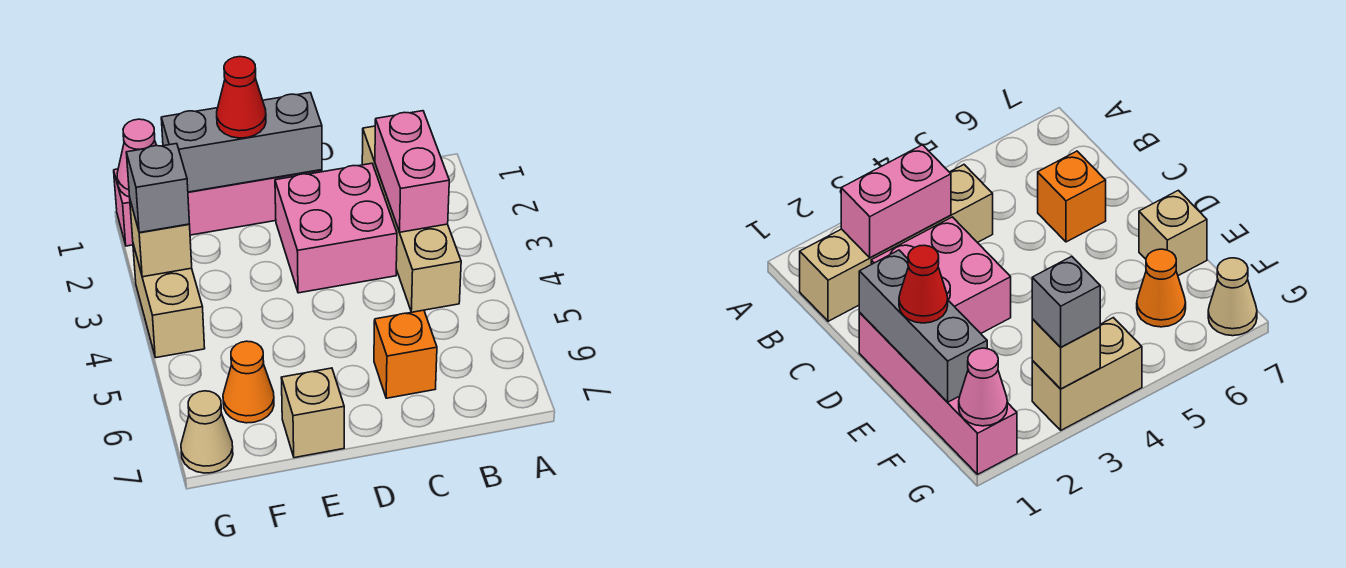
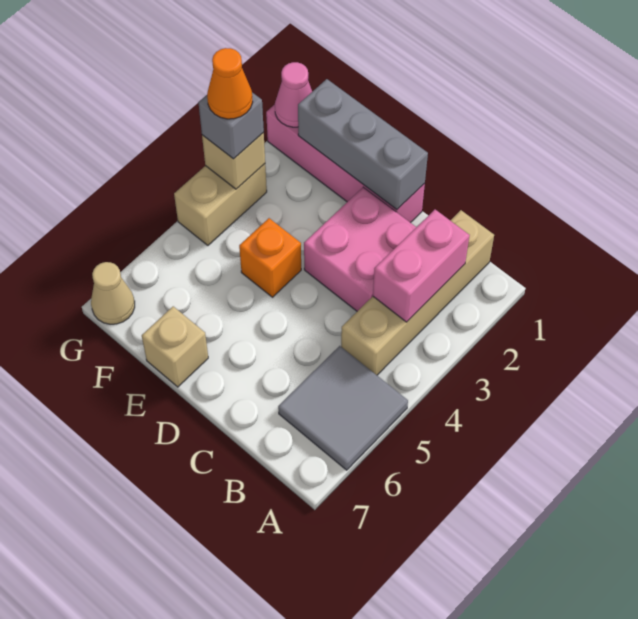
none -> grey 2x2 tile [278,346,408,470]
orange 1x1 brick [374,310,437,398] -> orange 1x1 brick moved to [239,218,301,297]
red 1x1 cone [217,57,266,138] -> none
orange 1x1 cone [223,341,274,423] -> orange 1x1 cone moved to [207,48,253,119]

